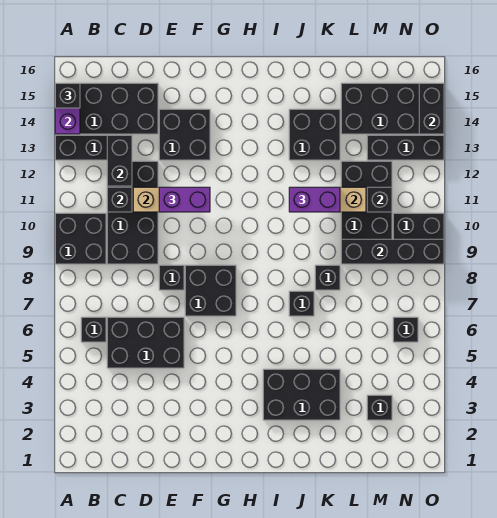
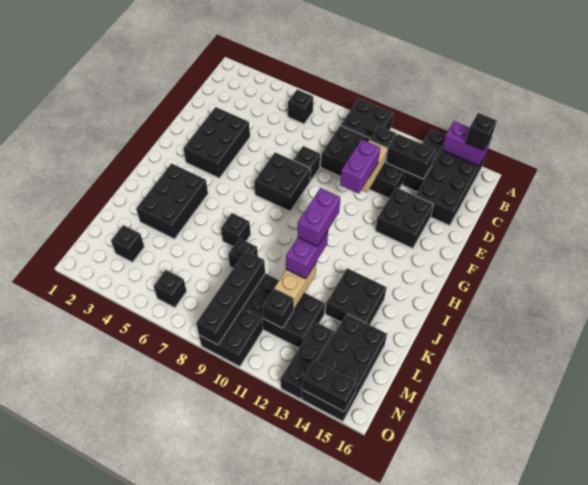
black 2x3 brick [107,317,184,368] -> black 2x3 brick moved to [183,107,250,178]
none -> purple 1x2 brick [298,188,340,247]

